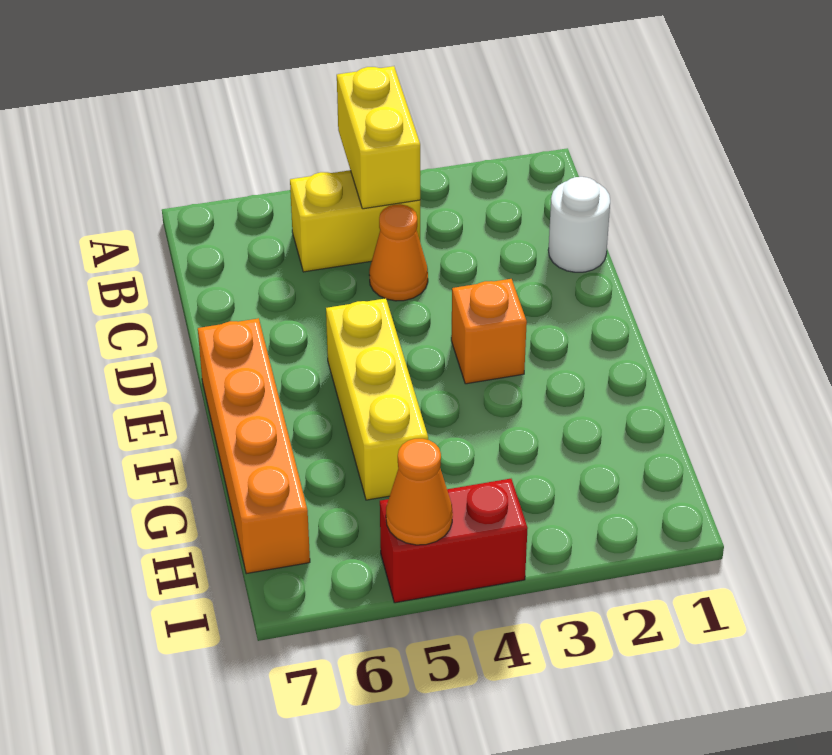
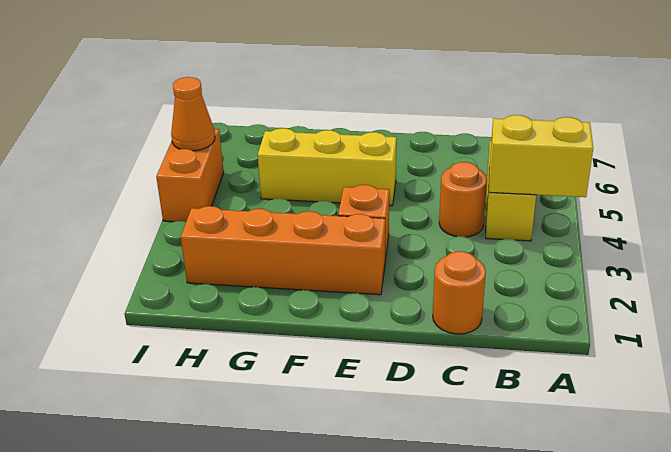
white 1x1 round brick [548,177,610,272] -> orange 1x1 round brick [433,251,486,334]
orange 1x1 cone [369,204,428,301] -> orange 1x1 round brick [439,162,487,237]
orange 1x4 brick [198,318,310,574] -> orange 1x4 brick moved to [181,206,385,295]
red 1x2 brick [380,479,528,603] -> orange 1x2 brick [156,129,224,222]

